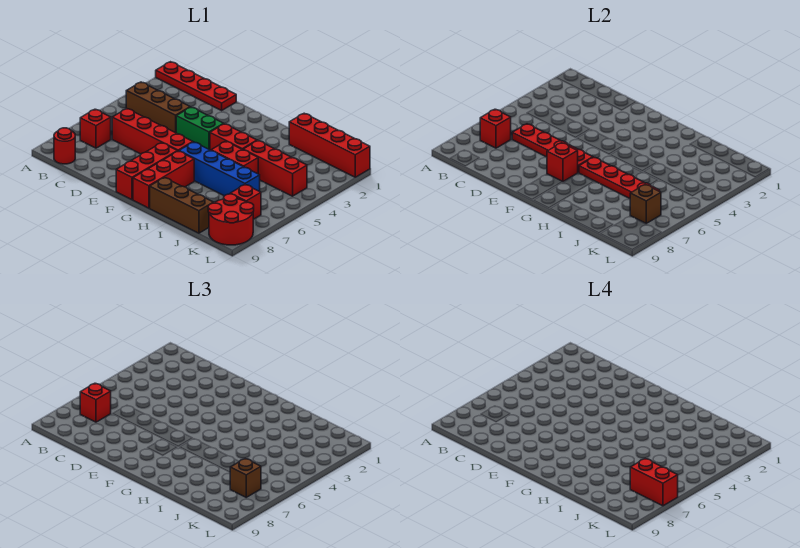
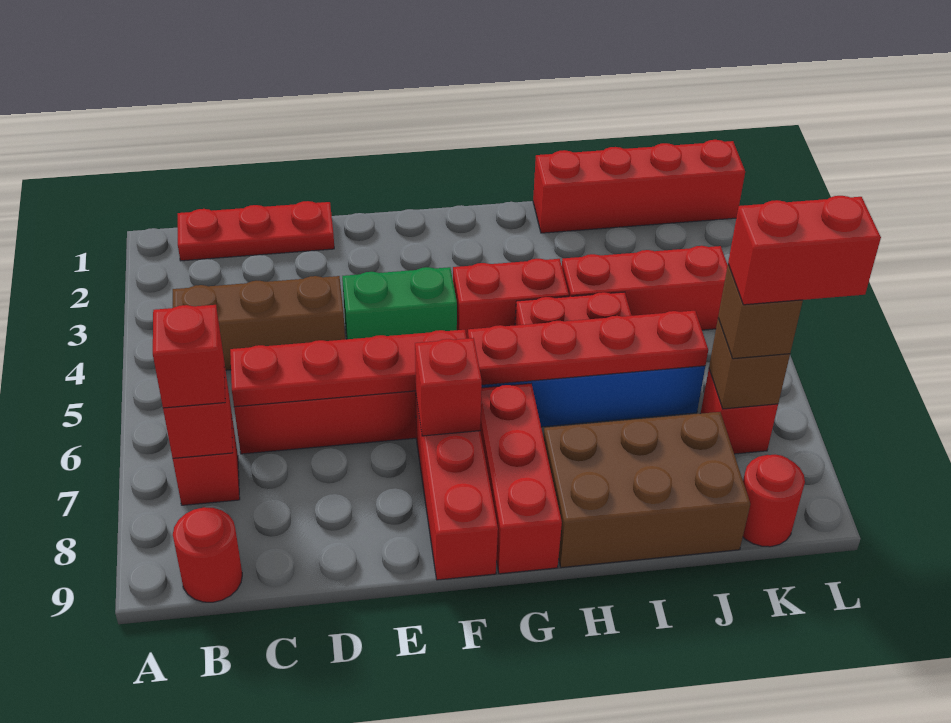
red 1x4 plate [156,62,236,110] -> red 1x3 plate [178,201,334,261]
brown 1x3 brick [150,178,214,233] -> brown 2x3 brick [543,412,750,568]
red 2x2 round brick [208,194,254,245] -> red 1x1 round brick [743,455,805,547]

